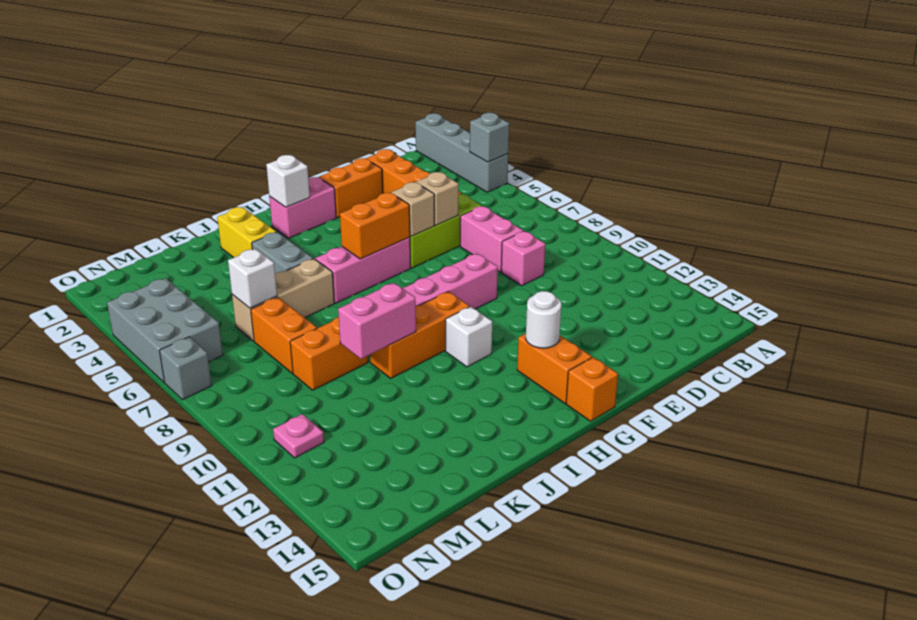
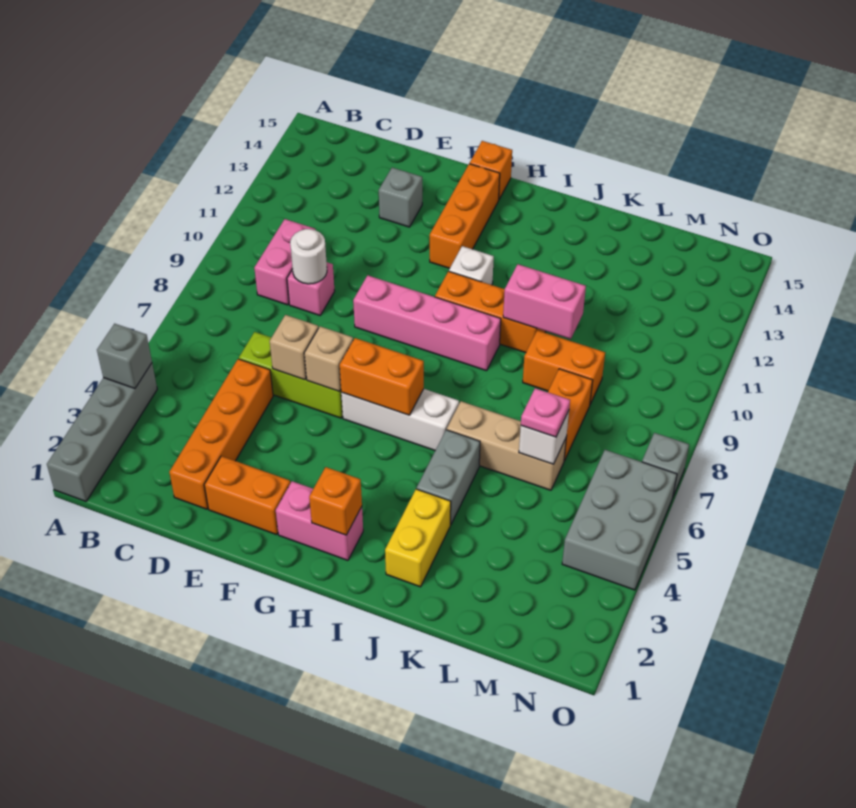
pink 1x2 brick [460,206,523,272] -> pink 1x2 brick moved to [254,219,315,305]
none -> grey 1x1 brick [379,168,422,227]
pink 1x3 brick [315,237,411,303] -> white 1x3 brick [341,389,459,450]
orange 1x2 brick [517,334,592,403] -> orange 1x3 brick [430,164,500,268]
white 1x1 round brick [526,291,561,348] -> white 1x1 round brick moved to [290,229,327,284]
white 1x1 brick [266,155,310,207] -> orange 1x1 brick [309,467,362,535]
pink 1x1 plate [273,414,324,458] -> pink 1x1 plate moved to [521,388,570,437]

